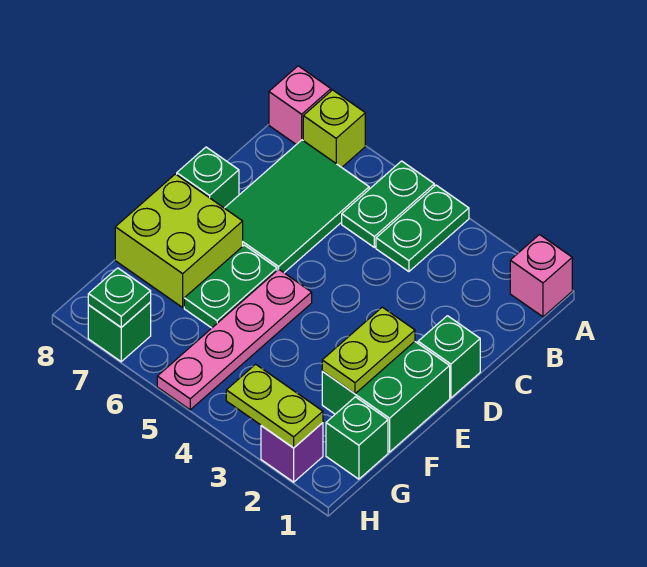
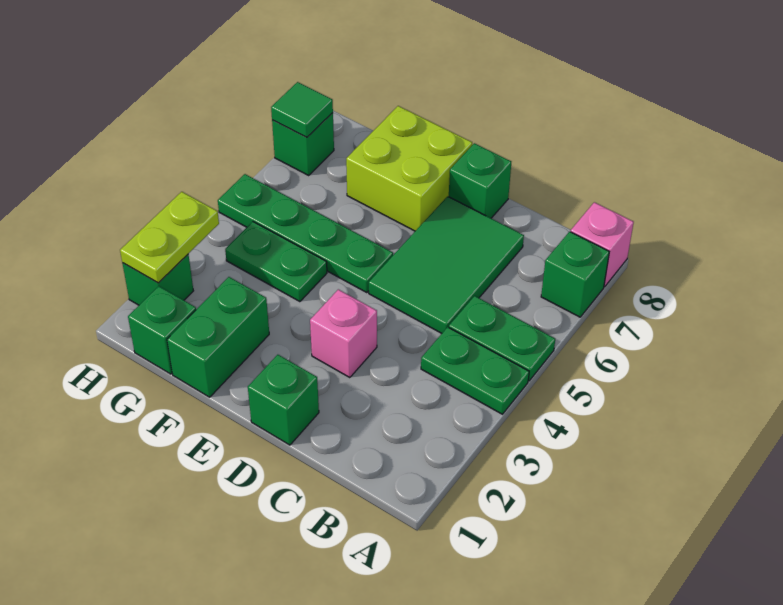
pink 1x1 brick [510,235,572,317] -> pink 1x1 brick moved to [310,289,377,378]
lime 1x1 brick [303,90,365,167] -> green 1x1 brick [541,232,609,317]
green 2x3 tile [225,140,369,273] -> green 2x3 tile turned to [369,196,524,333]
green 2x2 brick [322,342,450,452] -> green 1x2 brick [167,277,269,397]
lime 1x2 plate [322,307,415,394] -> none
pink 1x4 plate [157,269,312,410] -> green 1x4 plate [218,174,393,293]
green 1x2 plate [184,245,277,328] -> green 1x2 plate moved to [225,222,327,302]
purple 1x1 brick [261,423,323,482] -> green 1x1 brick [122,254,193,305]
green 1x1 plate [88,268,151,327] -> green 1x1 tile [271,82,333,137]

